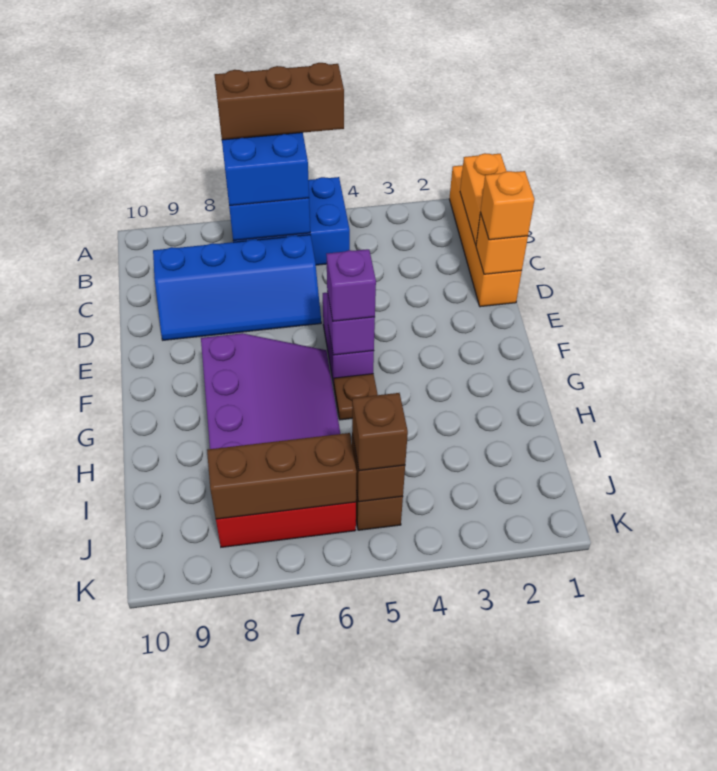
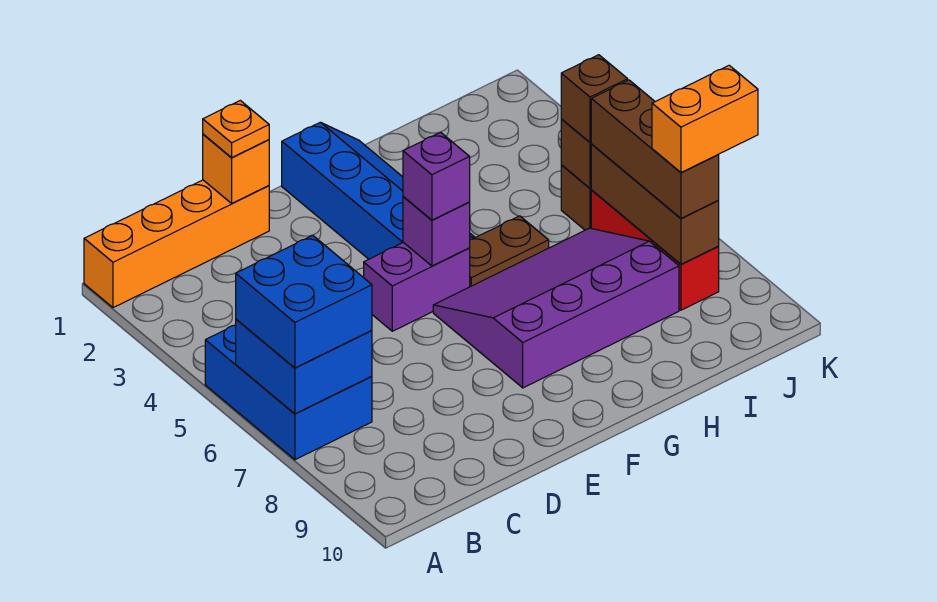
brown 1x3 brick [215,63,344,140] -> brown 1x3 brick moved to [591,80,719,219]
orange 1x2 brick [460,153,507,245] -> orange 1x2 brick moved to [652,65,758,172]
blue 2x4 slope [153,235,321,340] -> blue 2x4 slope moved to [282,122,475,259]
orange 1x1 brick [480,171,535,240] -> orange 1x1 plate [203,100,269,157]
brown 1x1 plate [334,374,378,420] -> brown 1x2 plate [470,216,549,287]

